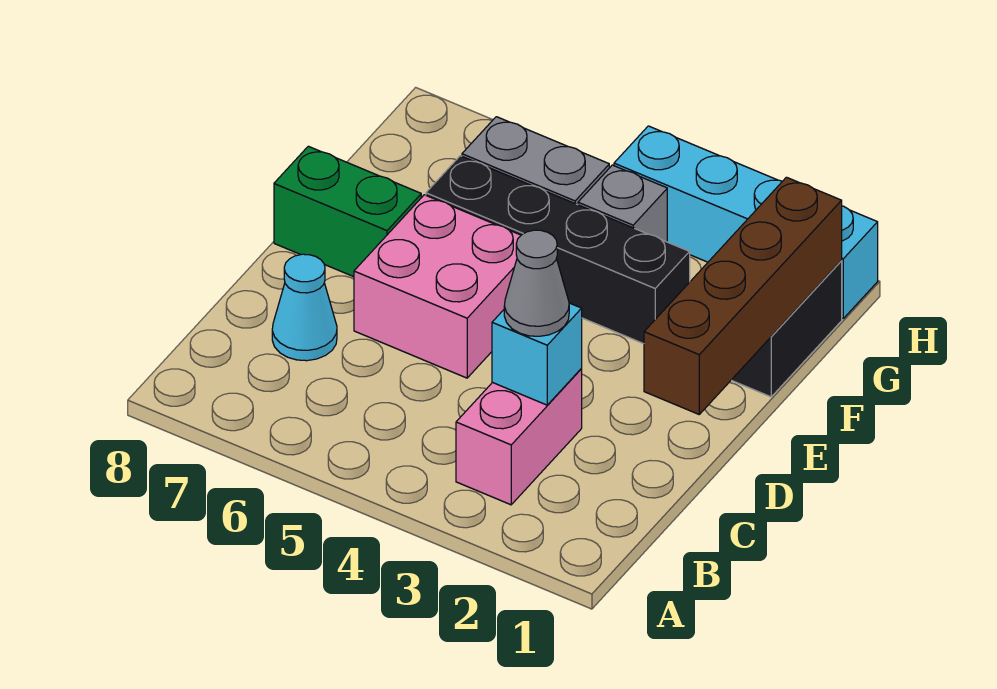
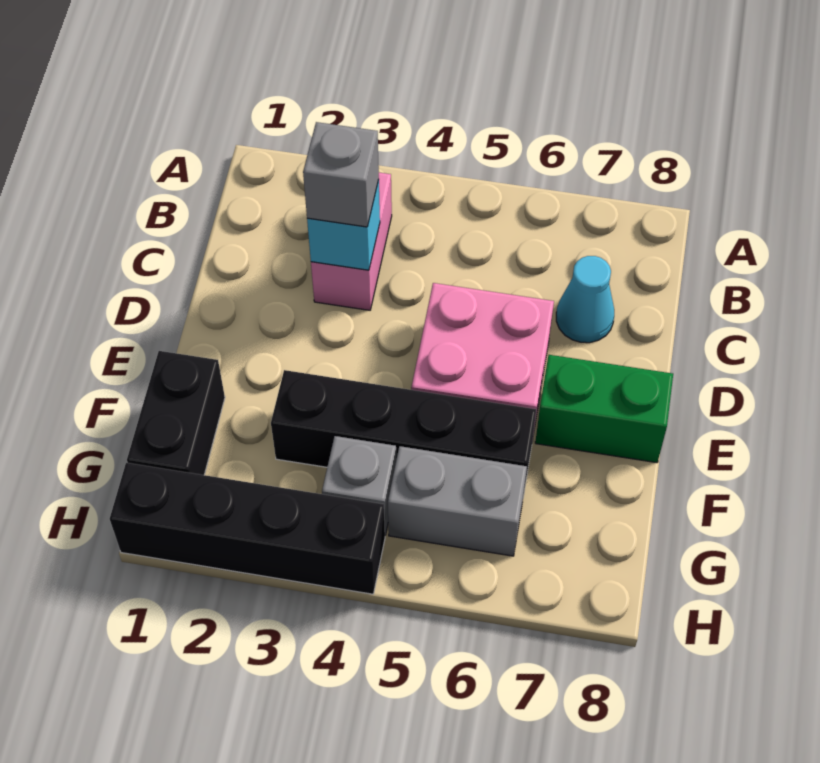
grey 1x1 cone [504,230,569,336] -> grey 1x1 brick [303,122,379,227]
brown 1x4 brick [644,177,842,414] -> none
cyan 1x4 brick [614,126,878,319] -> black 1x4 brick [110,463,385,594]

